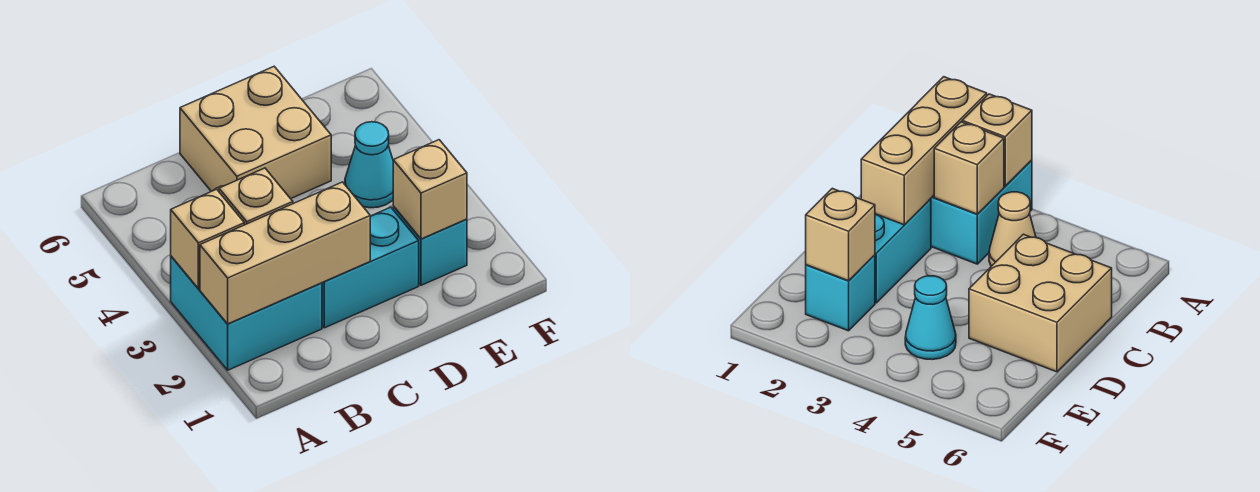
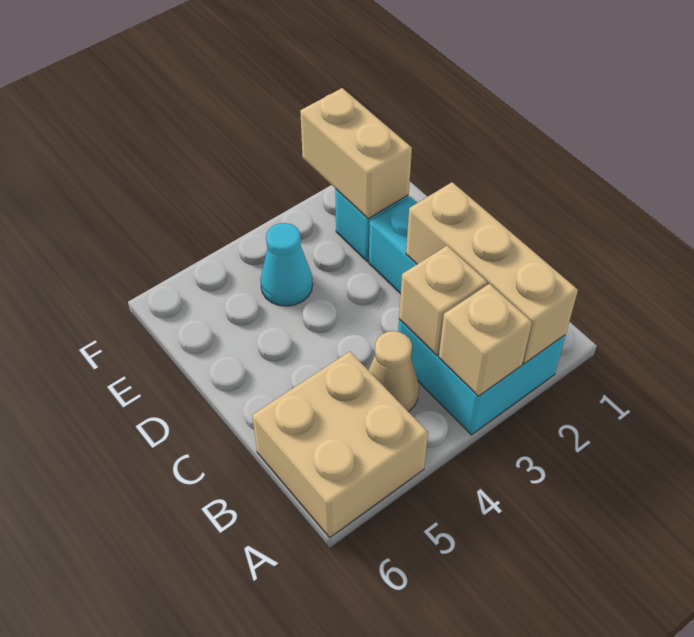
tan 2x2 brick [180,67,331,199] -> tan 2x2 brick moved to [252,351,428,538]
tan 1x1 brick [393,140,467,239] -> tan 1x2 brick [300,88,412,219]

